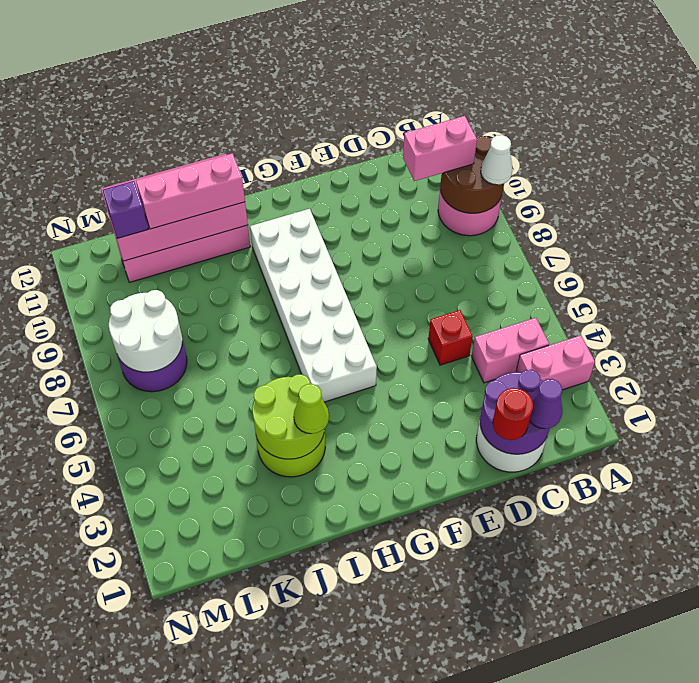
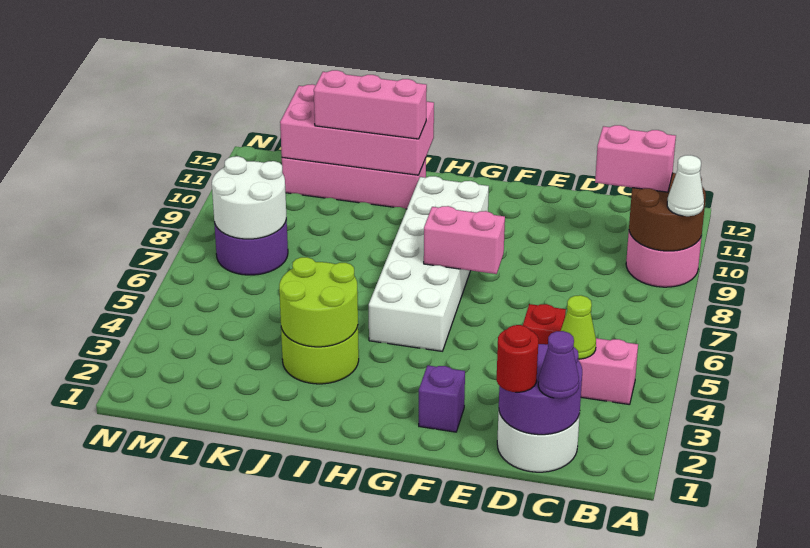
pink 1x2 brick [516,335,595,390] -> pink 1x2 brick moved to [424,206,505,274]
lime 1x1 cone [294,384,329,434] -> lime 1x1 cone moved to [561,295,596,359]
purple 1x1 brick [103,181,148,239] -> purple 1x1 brick moved to [419,365,465,432]

